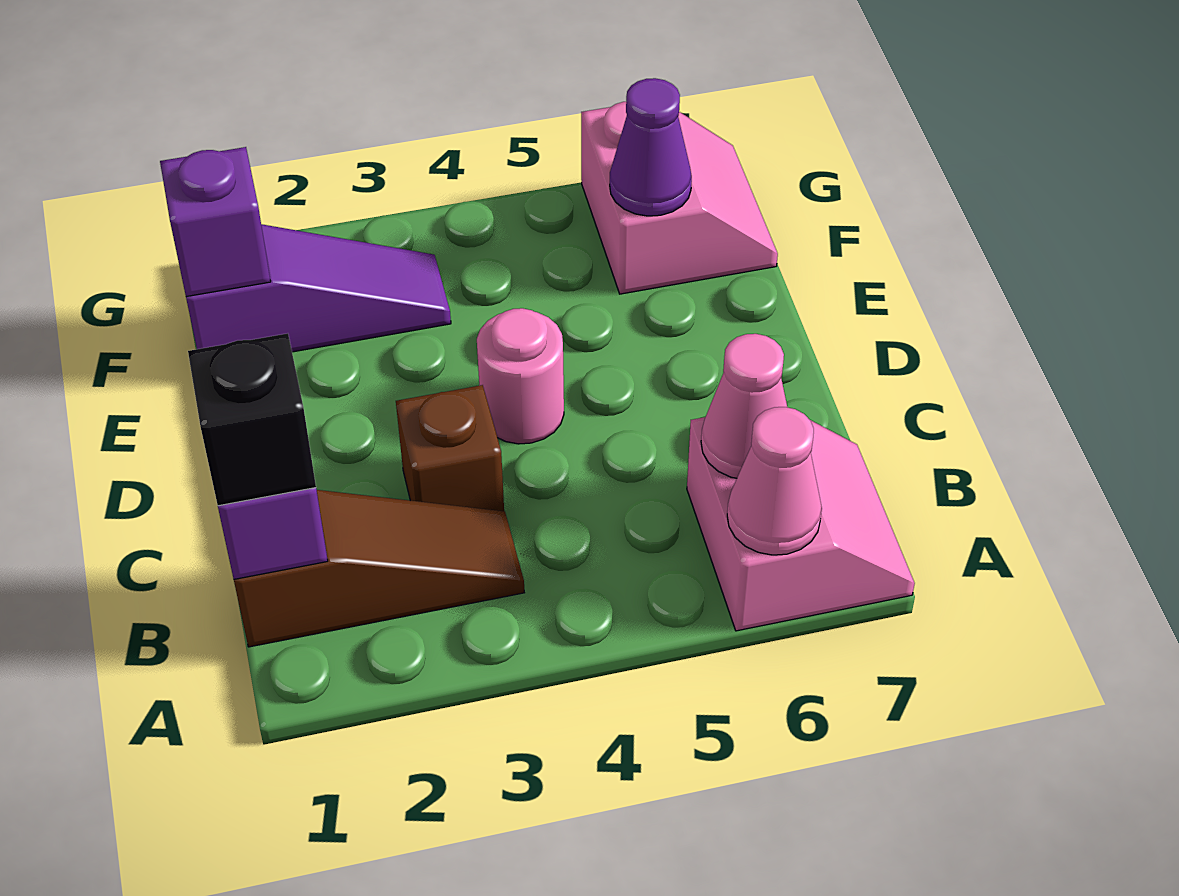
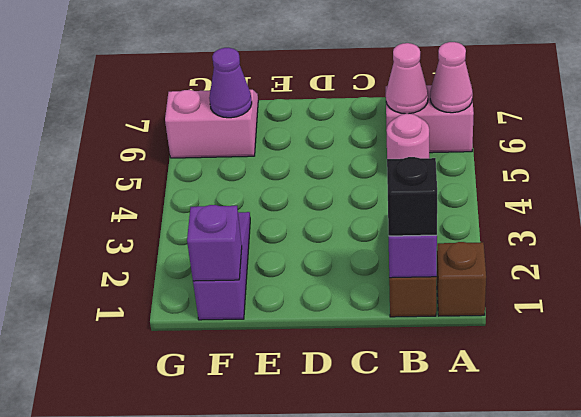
brown 1x1 brick [396,385,504,511] -> brown 1x1 brick moved to [437,242,486,316]
pink 1x1 round brick [477,308,564,444] -> pink 1x1 round brick moved to [386,114,429,159]

